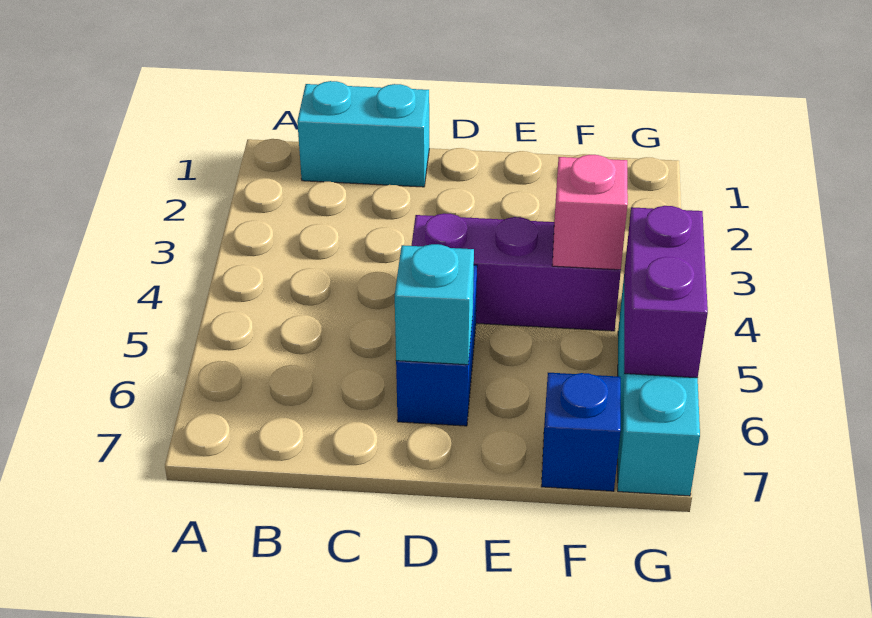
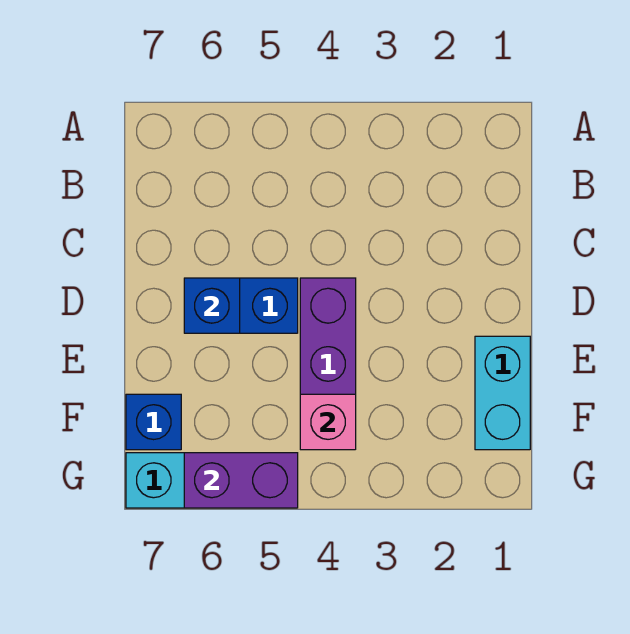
cyan 1x2 brick [297,81,429,187] -> cyan 1x2 brick moved to [475,336,530,450]
cyan 1x1 brick [395,244,474,365] -> blue 1x1 brick [184,278,240,333]

